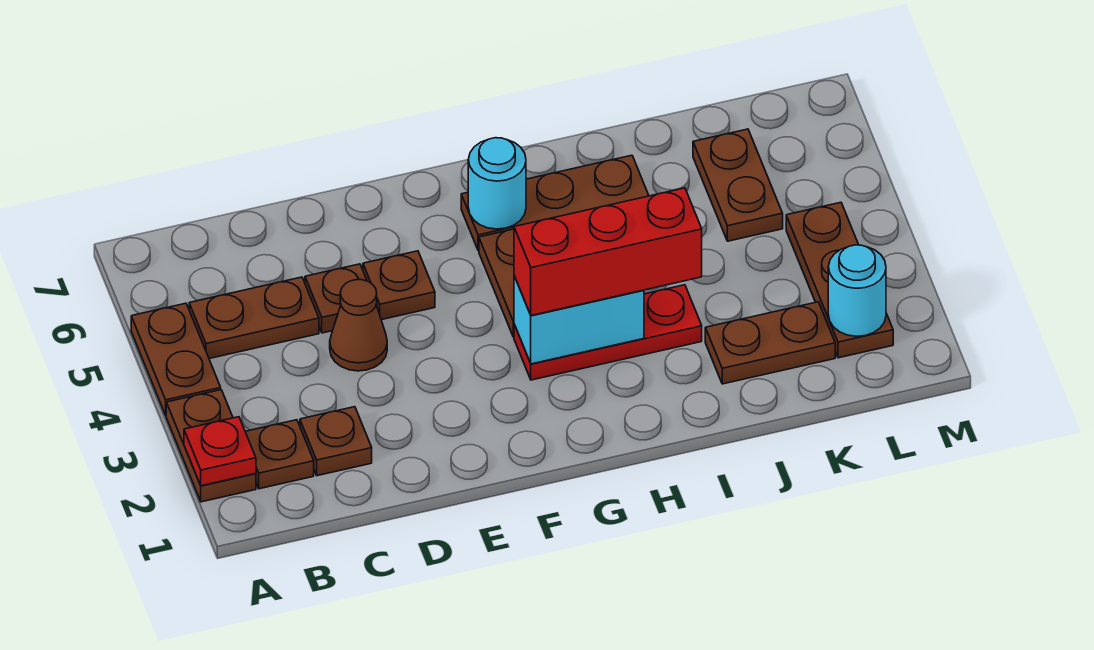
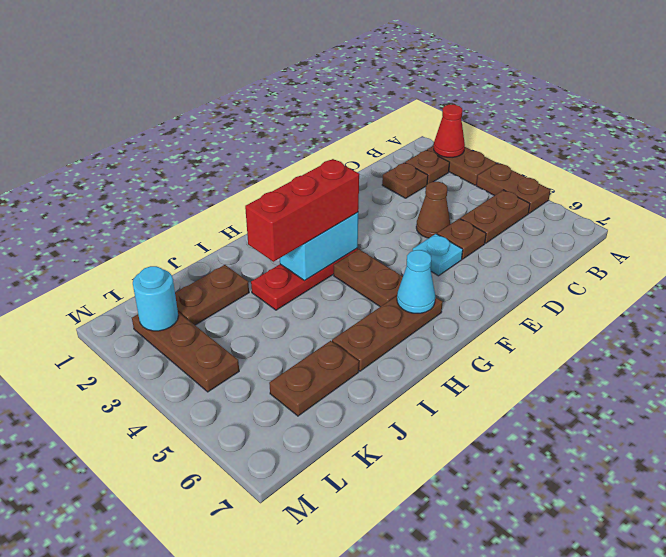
red 1x1 plate [184,417,256,486] -> red 1x1 cone [433,104,465,158]
brown 1x1 plate [363,251,435,320] -> cyan 1x1 plate [413,234,463,276]
cyan 1x1 round brick [468,138,526,229] -> cyan 1x1 cone [397,250,435,313]
brown 1x2 plate [693,129,783,241] -> brown 1x2 plate turned to [269,341,359,416]

